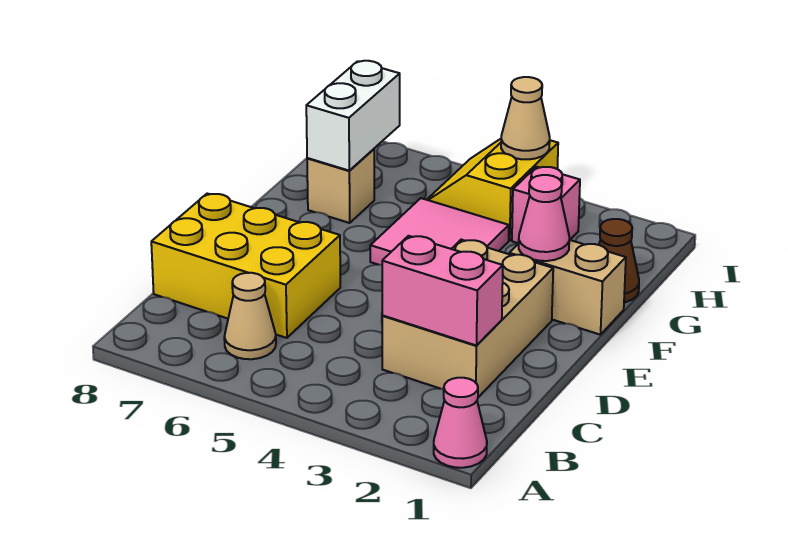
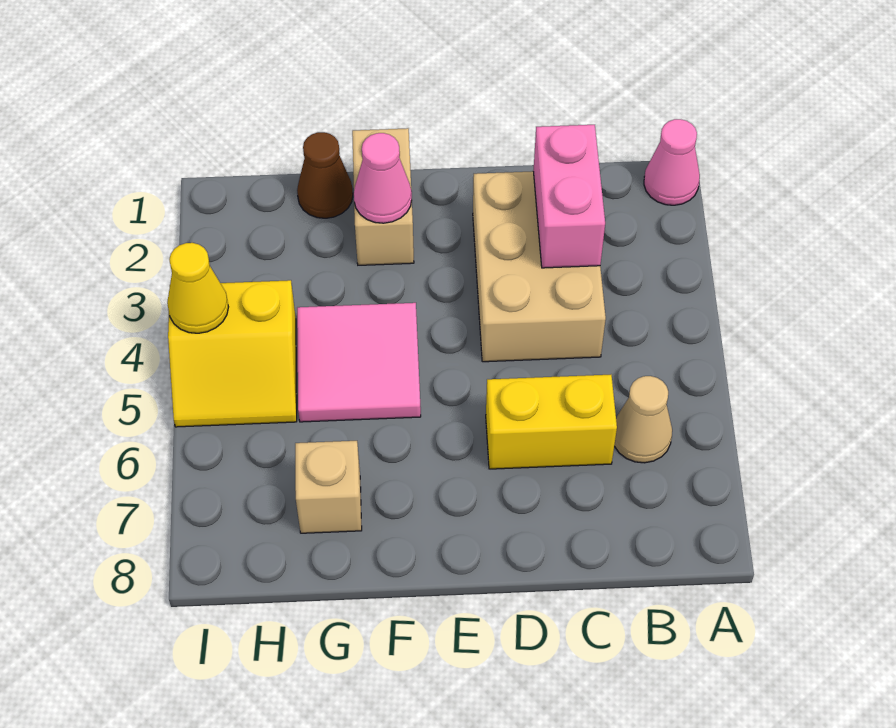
tan 2x3 brick [382,240,553,397] -> tan 2x3 brick turned to [473,171,606,362]
yellow 2x3 brick [151,194,340,338] -> yellow 1x2 brick [486,375,617,469]
white 1x2 brick [306,61,400,170] -> none
pink 1x1 brick [512,167,580,243] -> none
tan 1x1 cone [501,77,550,159] -> yellow 1x1 cone [167,243,228,333]

